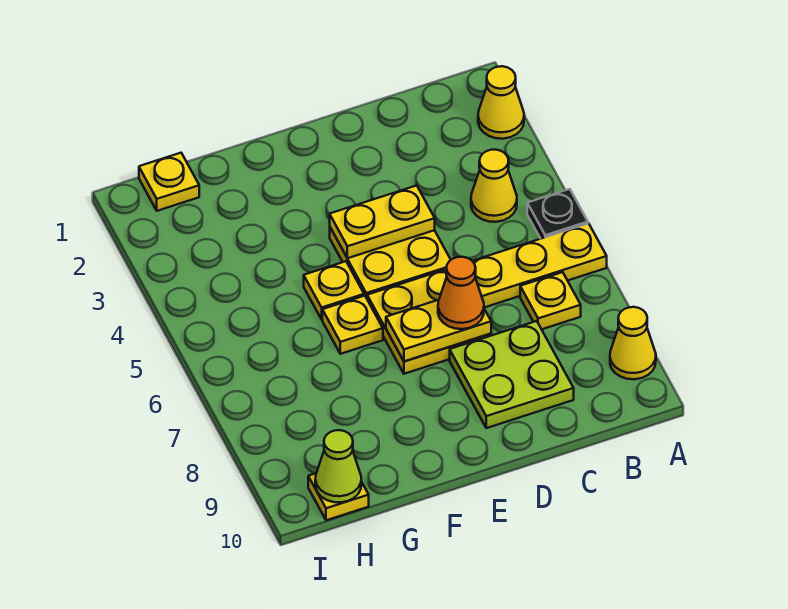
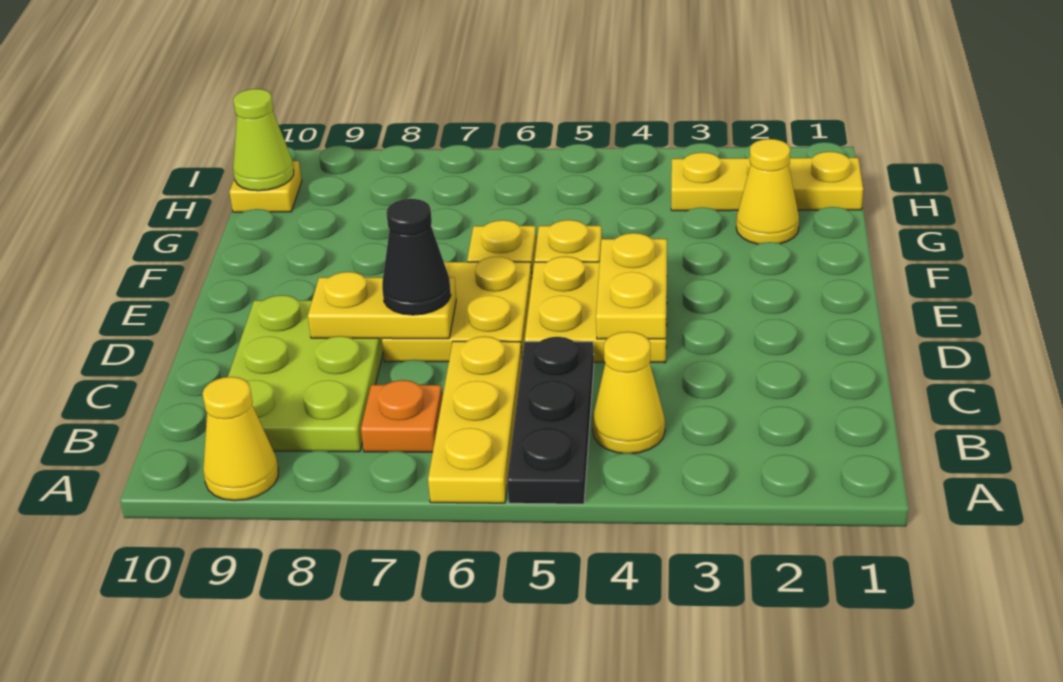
yellow 1x1 cone [478,66,524,139] -> yellow 1x1 cone moved to [736,139,799,244]
black 1x1 plate [527,189,588,239] -> black 1x3 plate [507,337,594,504]
yellow 1x1 plate [520,272,581,329] -> orange 1x1 plate [361,380,442,452]
lime 2x2 plate [450,321,574,428] -> lime 2x3 plate [228,295,383,452]
yellow 1x2 plate [386,300,491,361] -> yellow 1x2 plate turned to [308,272,456,339]
orange 1x1 cone [438,257,484,329] -> black 1x1 cone [382,199,451,315]
yellow 1x1 plate [139,153,199,211] -> yellow 1x3 plate [671,152,863,211]

